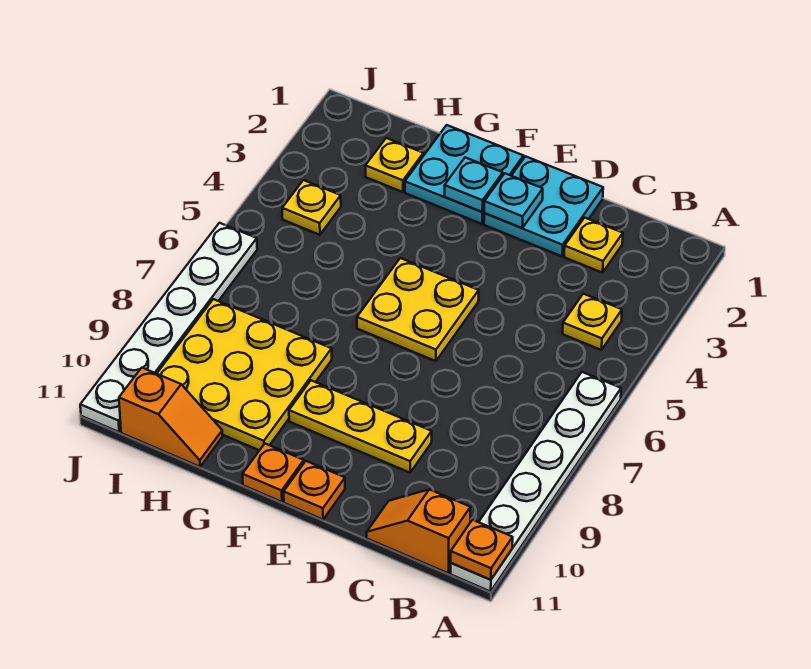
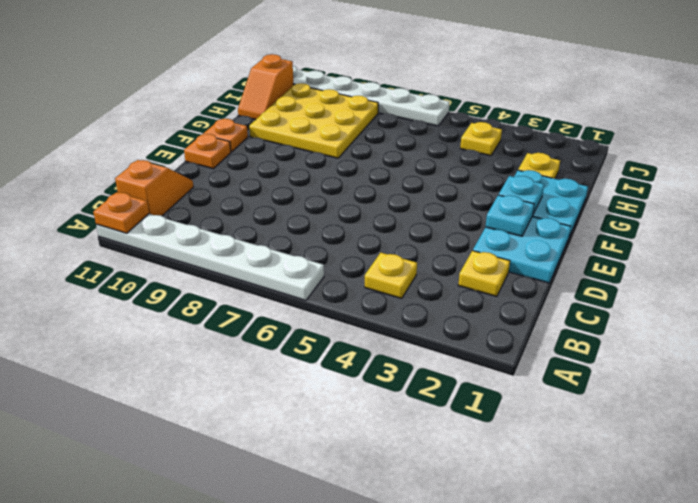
yellow 1x3 plate [289,380,432,473] -> none
yellow 2x2 plate [357,258,479,361] -> none

